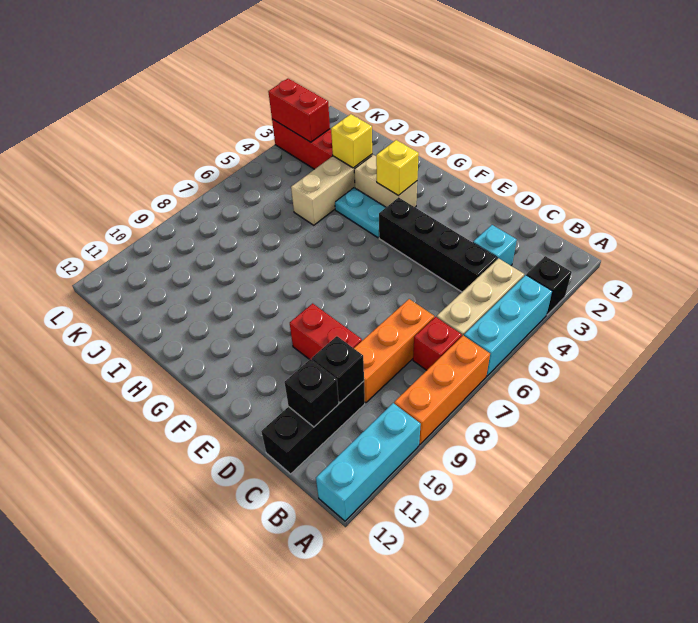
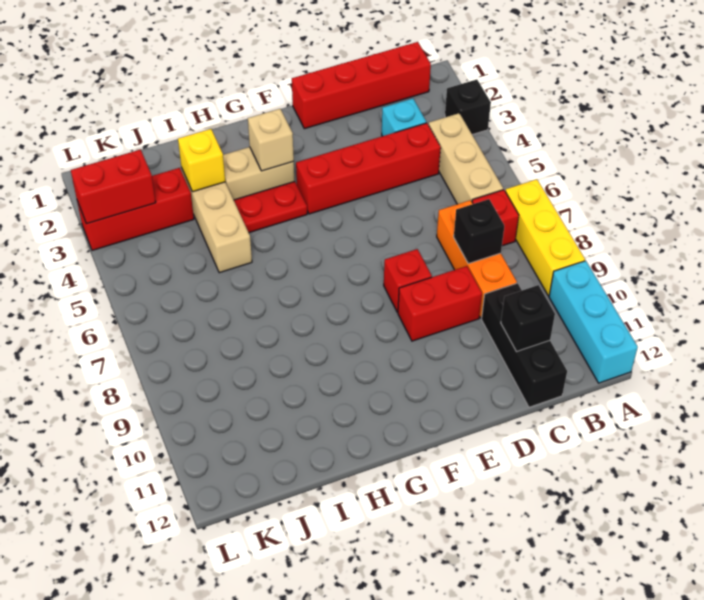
cyan 1x3 brick [464,275,552,376] -> none
orange 1x3 brick [394,335,490,444] -> yellow 1x3 brick [505,179,585,296]
none -> red 1x4 brick [292,42,431,129]
black 1x4 brick [379,197,497,292] -> red 1x4 brick [296,123,441,214]
black 1x1 brick [312,336,364,403] -> black 1x1 brick moved to [454,199,504,263]
none -> red 1x1 brick [384,249,432,312]
yellow 1x1 brick [376,140,419,196] -> tan 1x1 brick [248,109,294,171]
cyan 1x2 plate [335,188,386,238] -> red 1x2 plate [234,181,307,233]

